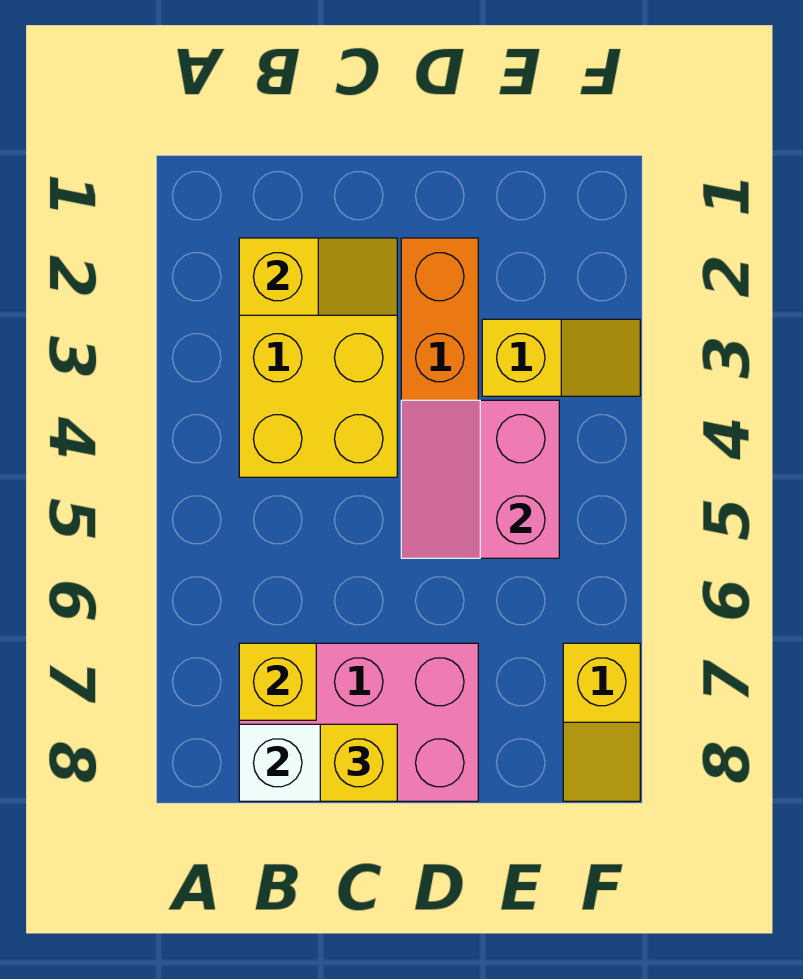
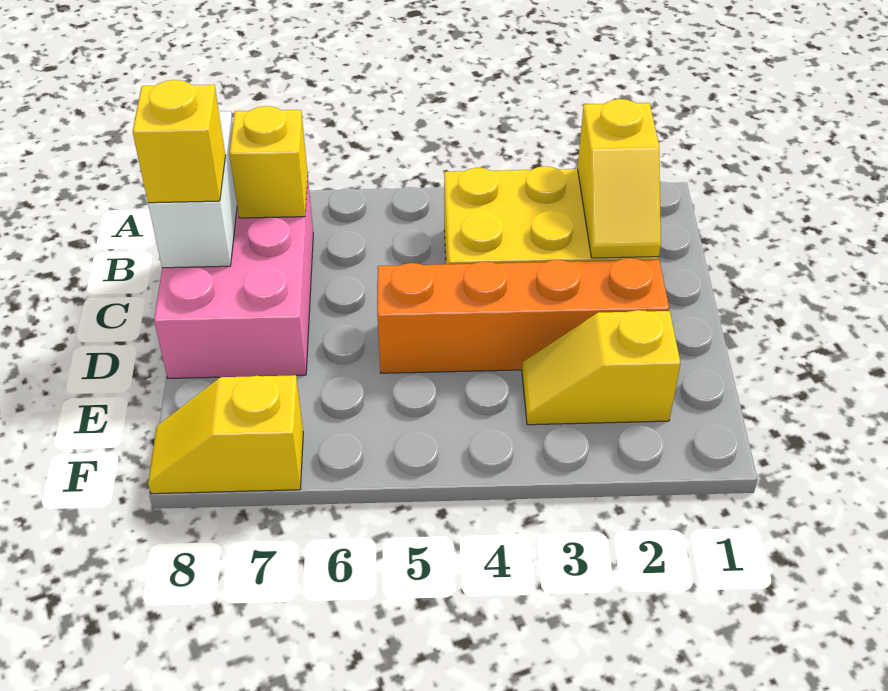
pink 2x2 slope [401,400,559,558] -> none
yellow 1x2 slope [482,319,640,396] -> yellow 1x2 slope turned to [522,310,681,425]

